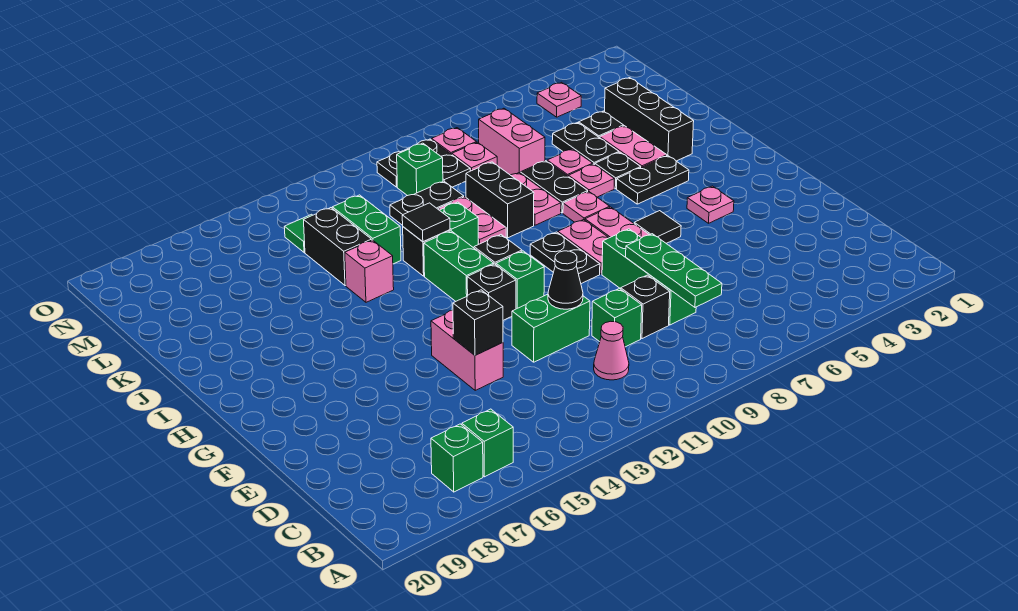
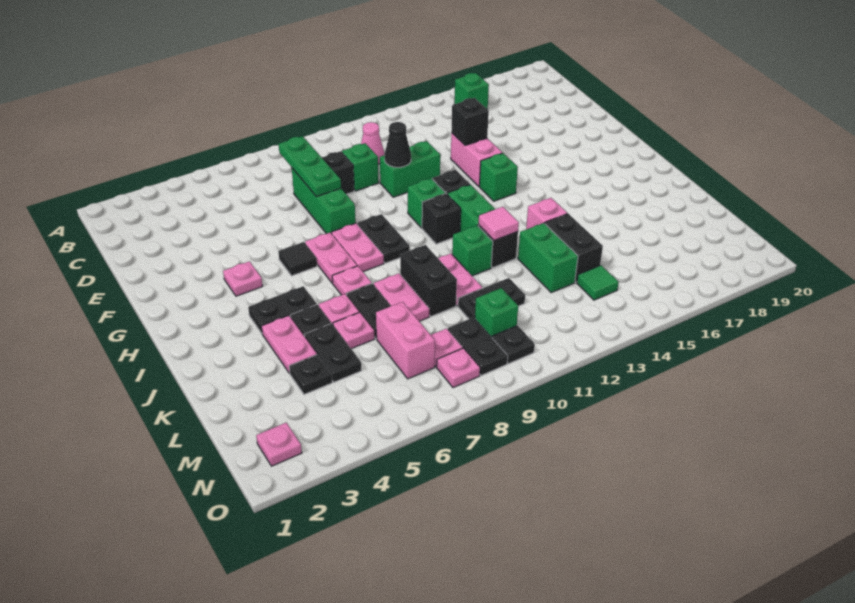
green 1x1 brick [431,424,483,492] -> green 1x1 brick moved to [479,153,518,201]
black 1x3 brick [605,78,694,161] -> none
black 1x1 tile [402,203,450,242] -> pink 1x1 tile [479,207,519,240]
pink 1x1 plate [537,82,581,117] -> pink 1x1 plate moved to [256,423,302,466]

